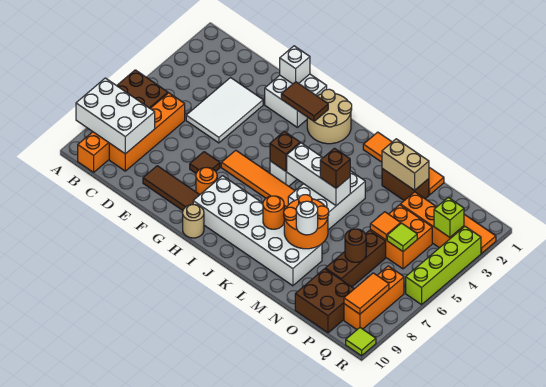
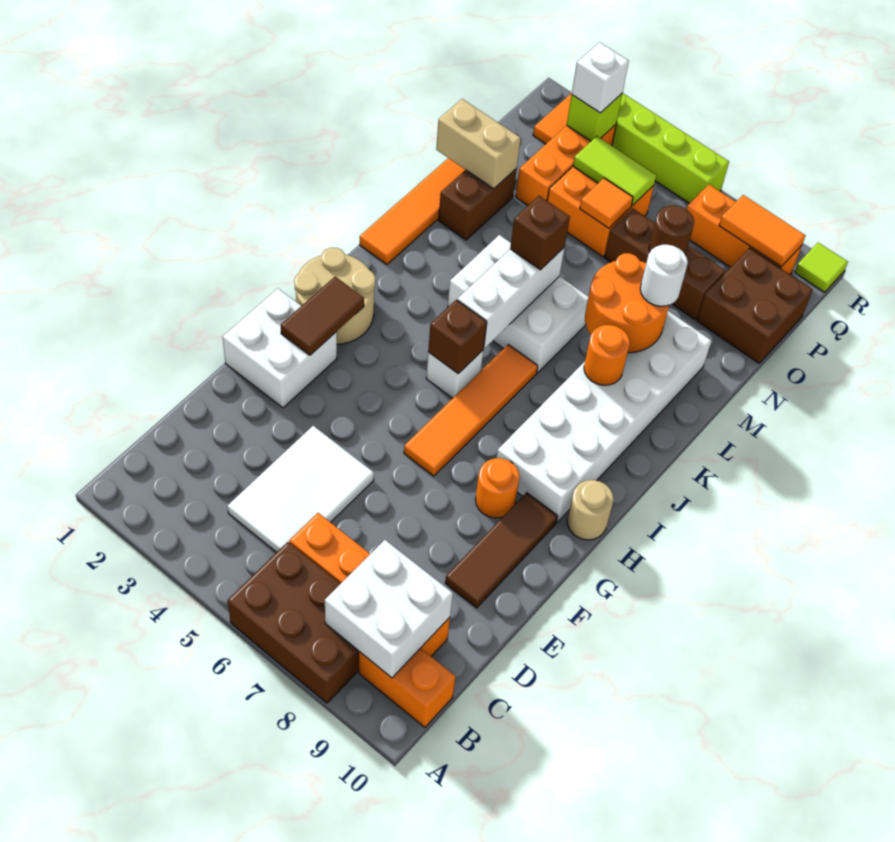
white 2x3 brick [76,78,155,154] -> white 2x2 brick [325,540,453,678]
white 2x3 tile [186,78,263,143] -> white 2x3 tile turned to [227,426,374,552]
white 1x1 brick [280,46,310,84] -> white 1x1 brick moved to [572,42,629,113]
brown 1x1 tile [190,152,220,173] -> none
tan 1x2 brick [382,139,429,190] -> tan 1x2 brick turned to [436,99,521,189]
lime 1x1 tile [387,223,417,251] -> lime 1x2 tile [573,136,656,206]

